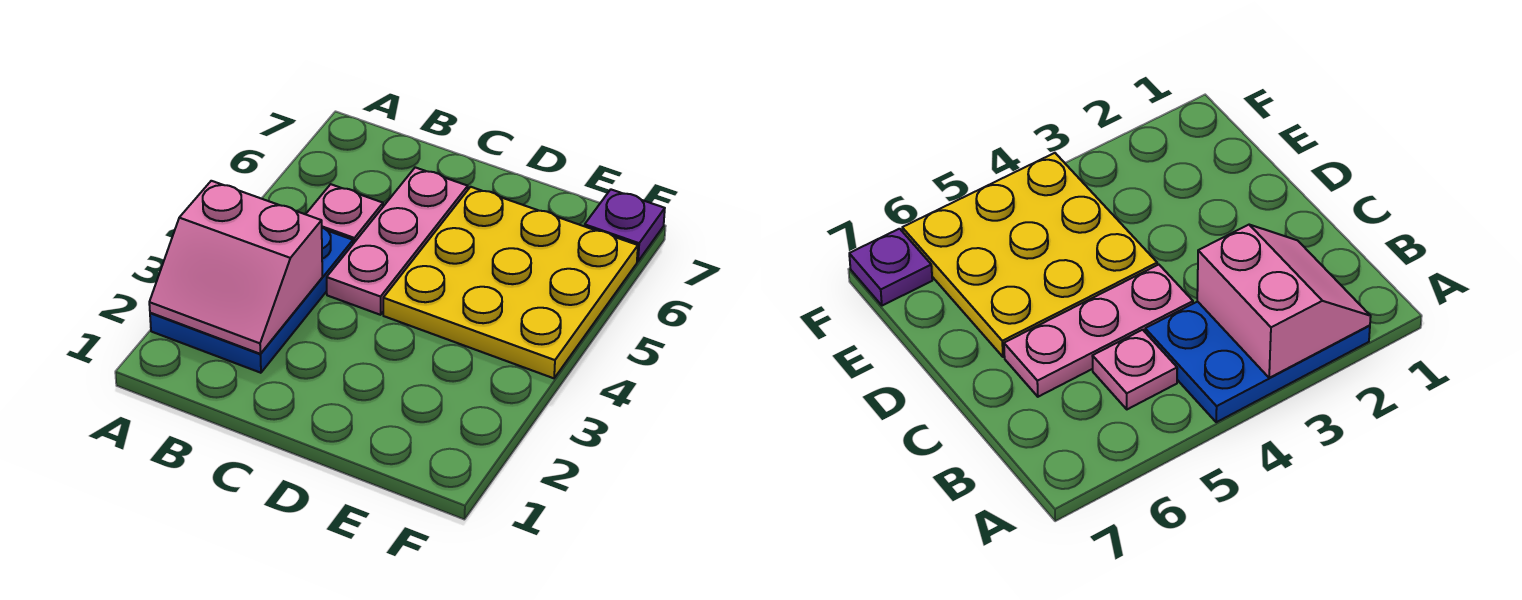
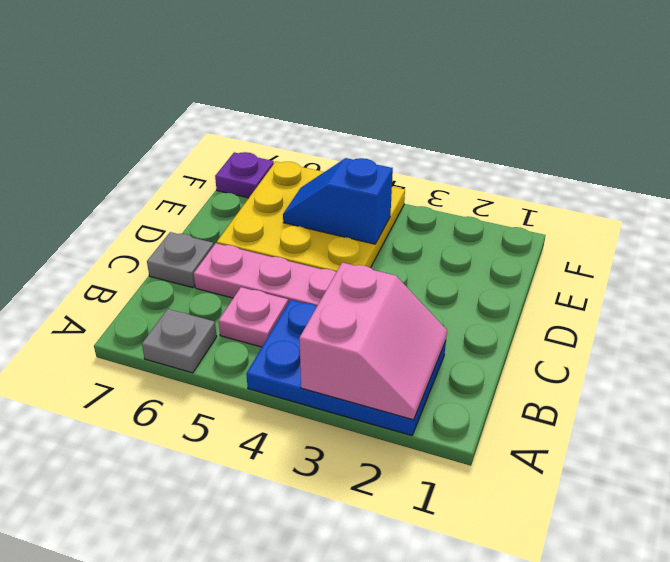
none -> grey 1x1 plate [142,309,217,373]
none -> grey 1x1 plate [147,232,214,288]
none -> blue 1x2 slope [283,158,393,244]

